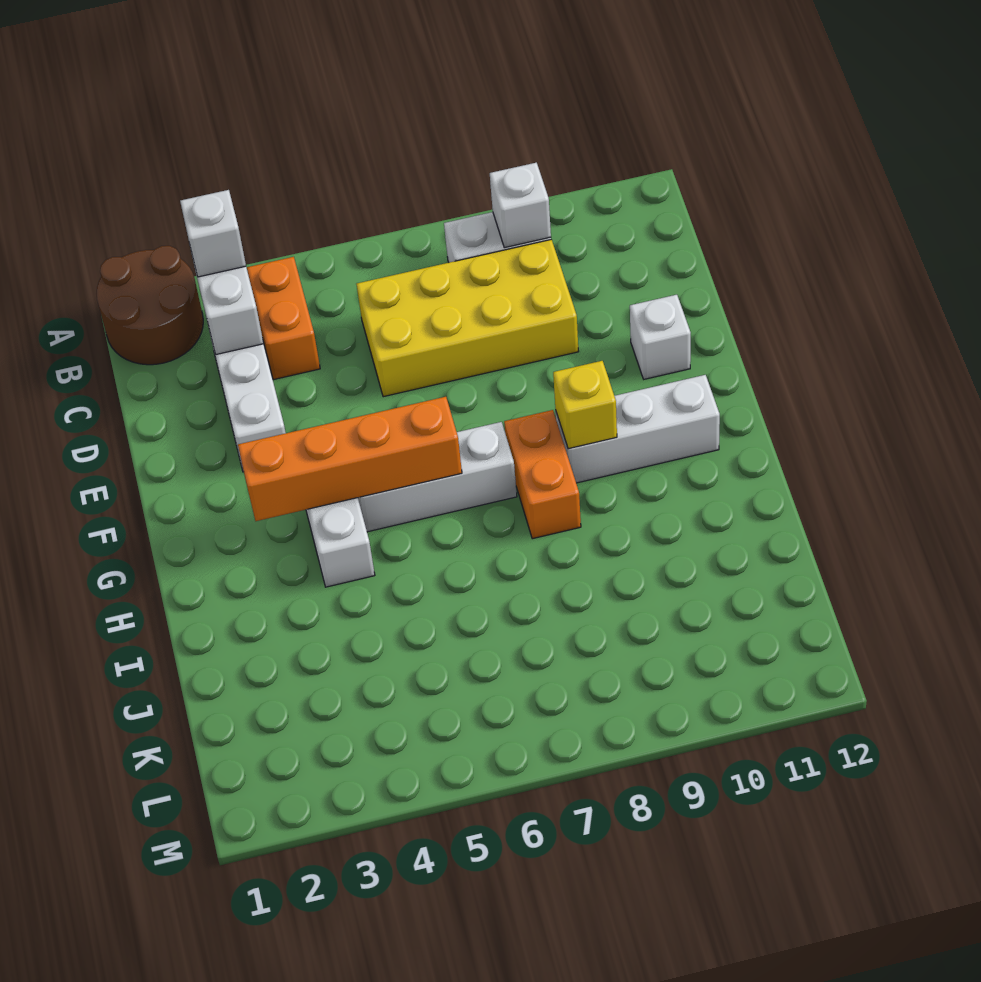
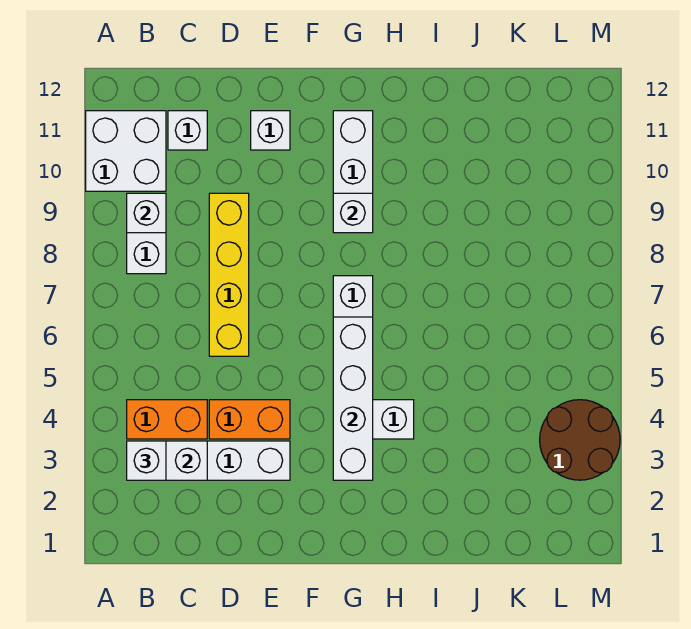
brown 2x2 round brick [97,246,203,365] -> brown 2x2 round brick moved to [540,400,620,480]
none -> white 2x2 brick [86,111,166,191]
yellow 2x4 brick [357,239,579,397] -> yellow 1x4 brick [209,193,249,356]
none -> white 1x1 brick [168,111,207,150]
orange 1x4 brick [238,397,462,521] -> white 1x4 brick [333,317,373,480]
orange 1x2 brick [504,410,581,539] -> orange 1x2 brick moved to [209,400,290,439]
yellow 1x1 brick [553,361,617,449] -> white 1x1 brick [333,193,373,233]

